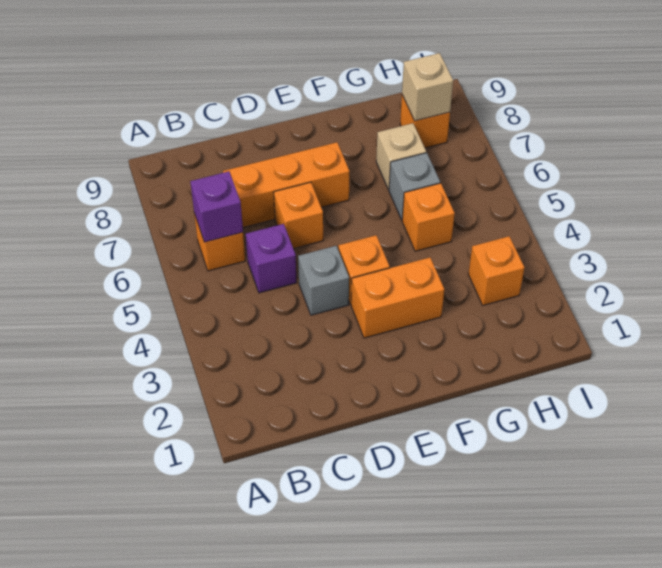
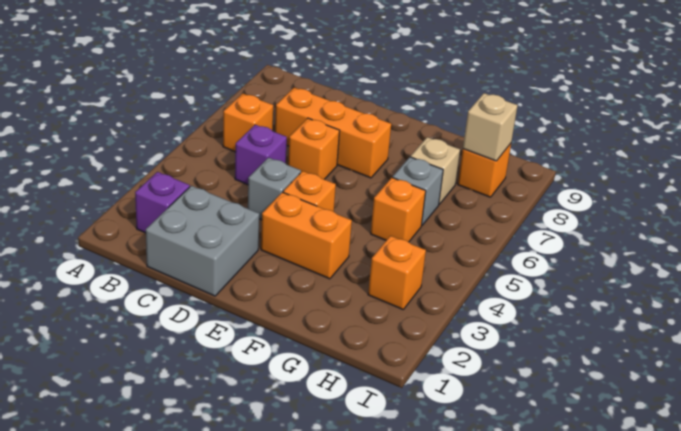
purple 1x1 brick [190,171,243,242] -> purple 1x1 brick moved to [135,172,190,233]
none -> grey 2x2 brick [146,186,259,296]

